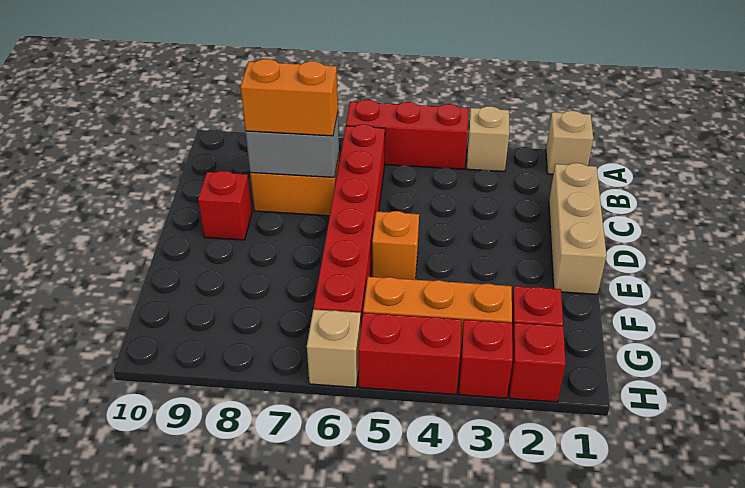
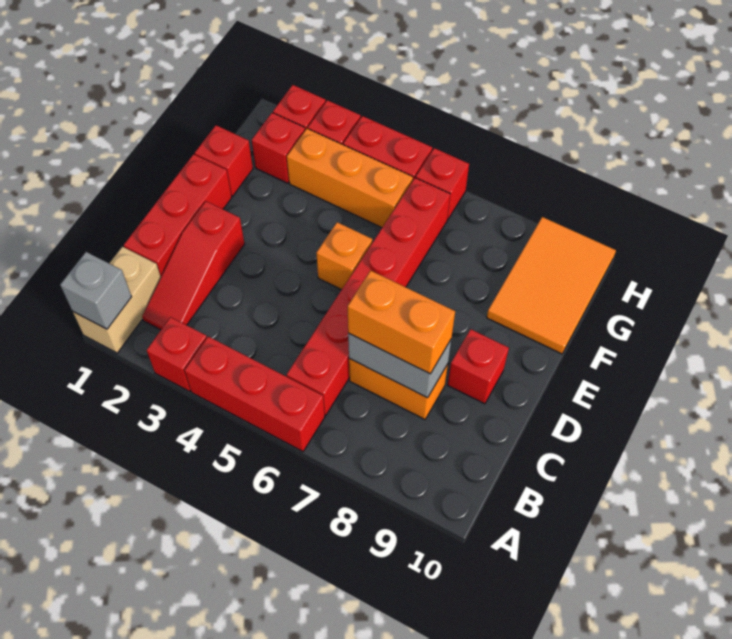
tan 1x1 brick [546,111,593,174] -> tan 1x2 brick [73,247,161,353]
none -> grey 1x1 brick [60,252,132,329]
tan 1x1 brick [467,106,509,172] -> red 1x1 brick [147,317,207,391]
none -> red 1x3 slope [142,201,244,330]
tan 1x3 brick [549,163,607,294] -> red 1x3 brick [124,154,232,276]
none -> red 1x1 brick [195,125,253,196]
none -> orange 2x3 tile [487,217,616,354]
tan 1x1 brick [307,309,361,387] -> red 1x1 brick [416,148,469,219]

